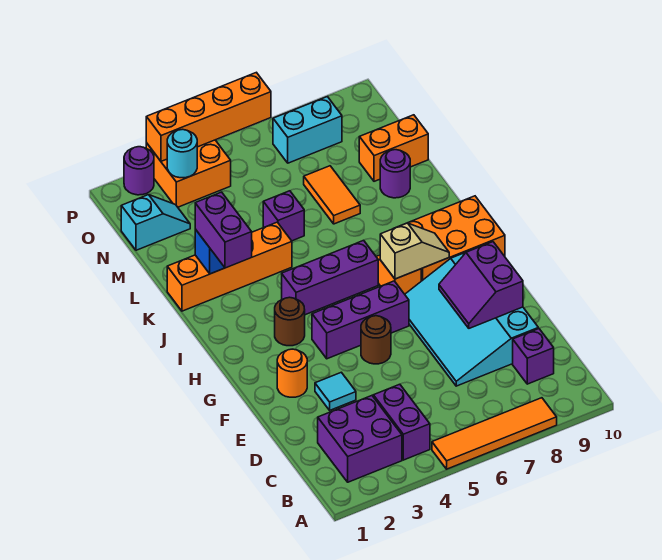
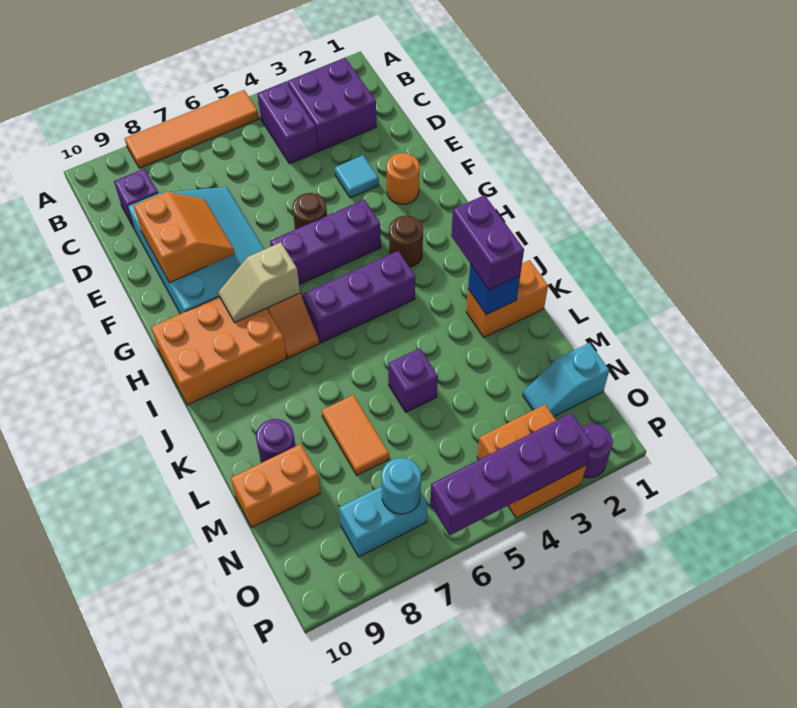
purple 2x2 slope [439,242,523,328] -> orange 2x2 slope [134,192,235,283]
orange 1x4 brick [167,222,292,311] -> orange 1x2 brick [466,260,548,337]
cyan 1x1 round brick [167,129,197,178] -> cyan 1x1 round brick moved to [381,458,421,514]
orange 1x4 brick [146,72,271,161] -> purple 1x4 brick [430,413,593,535]

